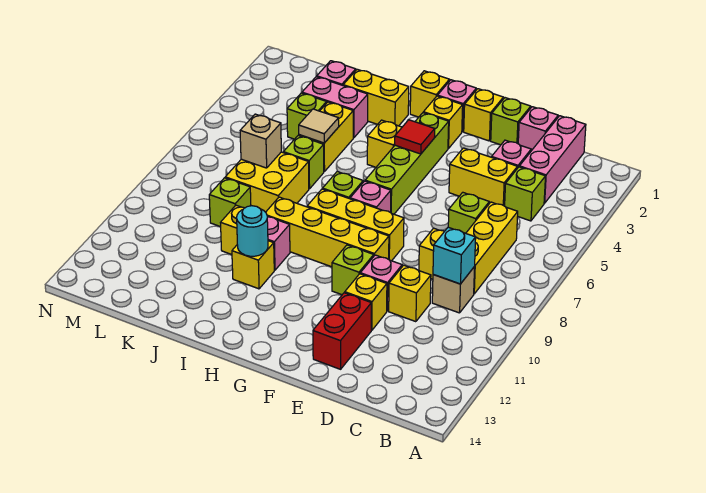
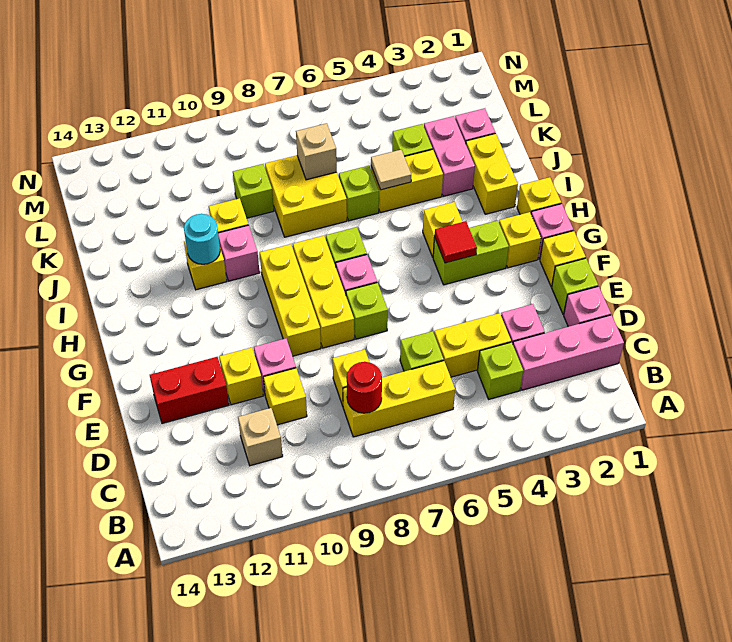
none -> red 1x1 round brick [347,362,382,413]
tan 1x1 brick [432,267,475,313] -> tan 1x1 brick moved to [238,408,283,466]
cyan 1x1 brick [433,227,476,284] -> none
yellow 1x2 brick [449,148,517,206] -> yellow 1x2 brick turned to [434,313,511,377]
yellow 1x4 brick [266,197,389,267] -> yellow 1x3 brick [260,244,321,356]
lime 1x1 brick [332,245,374,295] -> lime 1x1 brick moved to [346,283,388,339]
lime 1x4 brick [365,113,449,214] -> lime 1x2 brick [433,220,509,285]

